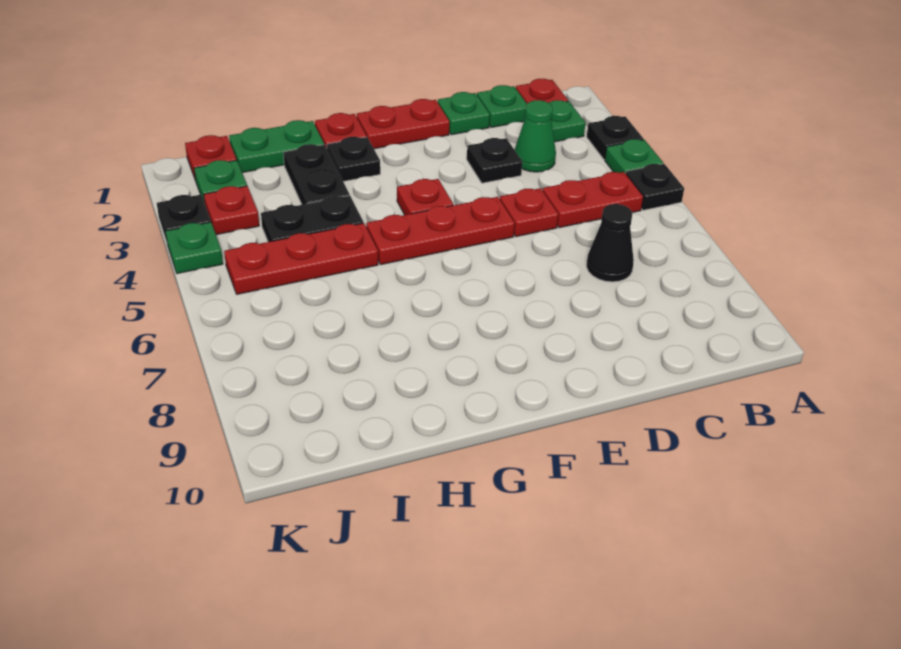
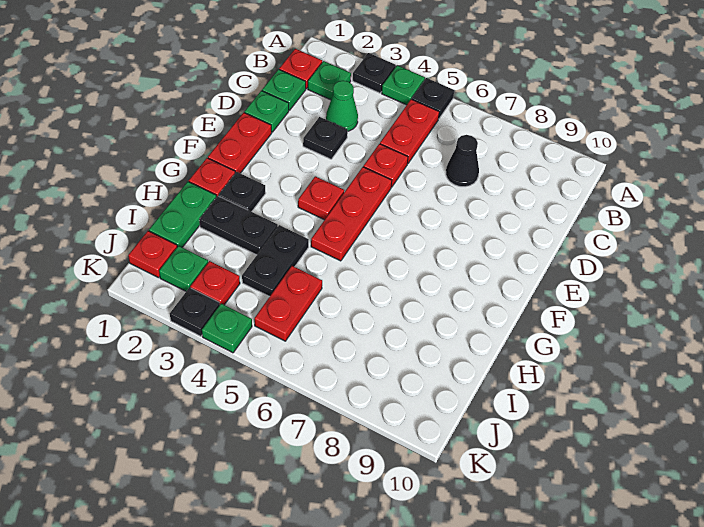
red 1x3 plate [224,223,378,294] -> red 1x2 plate [254,266,322,341]

